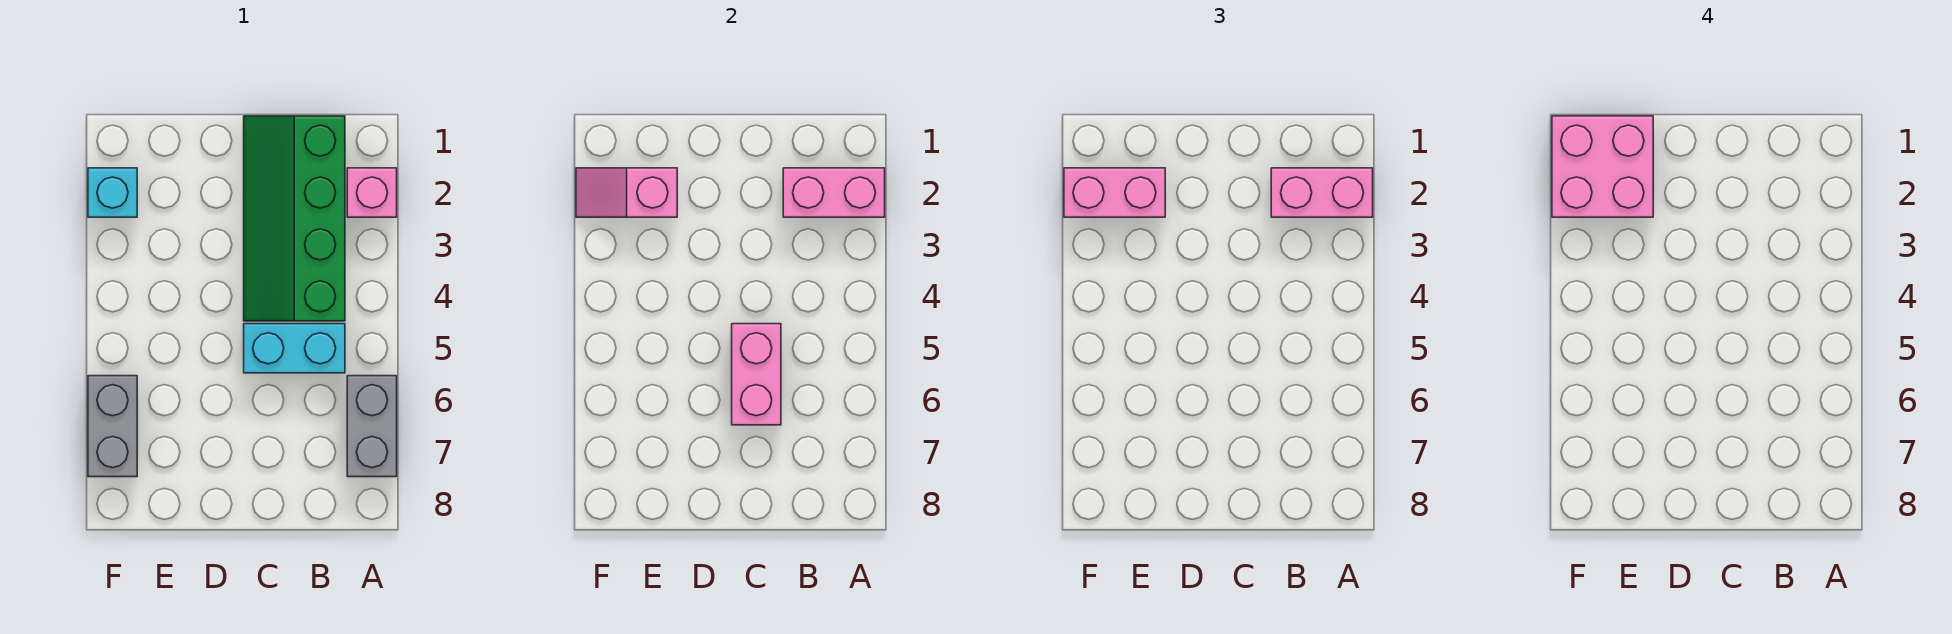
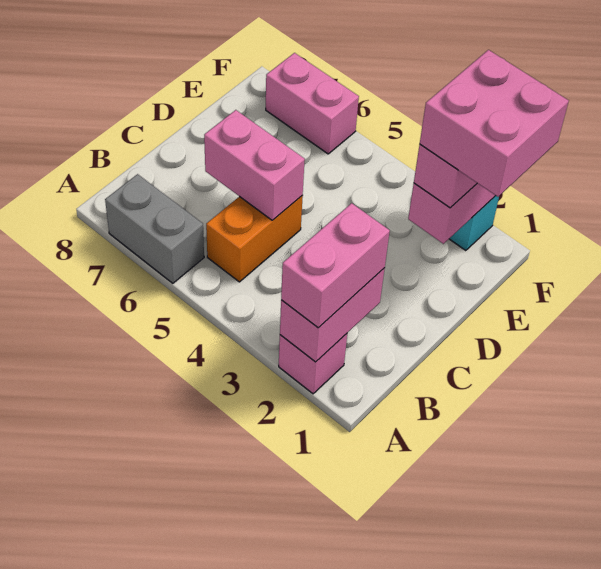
green 2x4 slope [244,116,345,321] -> none
cyan 1x2 brick [244,324,345,373] -> orange 1x2 brick [206,196,303,282]
grey 1x2 brick [88,376,137,477] -> pink 1x2 brick [266,53,359,154]

